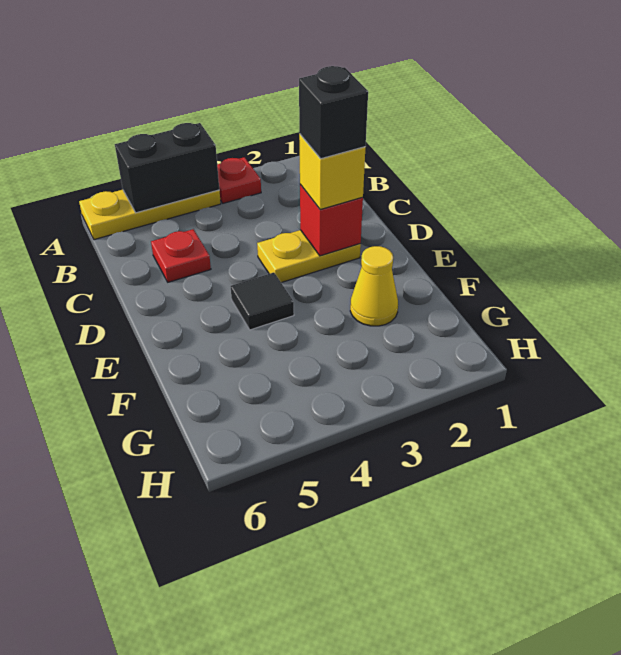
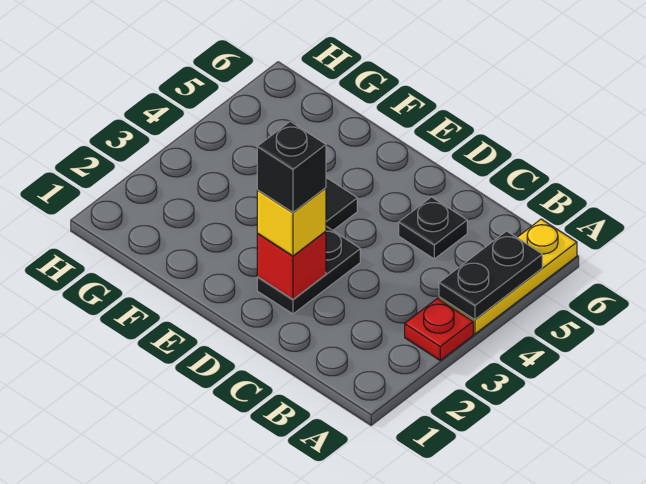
black 1x2 brick [115,123,219,213] -> black 1x2 plate [439,231,542,320]
red 1x1 plate [151,229,211,282] -> black 1x1 plate [399,197,467,259]
yellow 1x2 plate [257,230,361,283] -> black 1x2 plate [257,226,360,314]
yellow 1x1 cone [350,246,398,326] -> none

